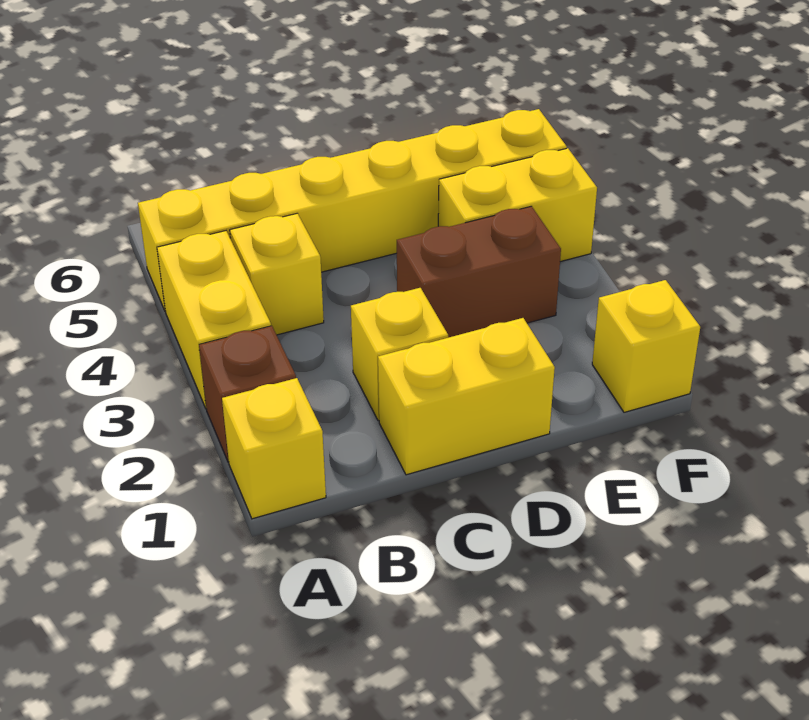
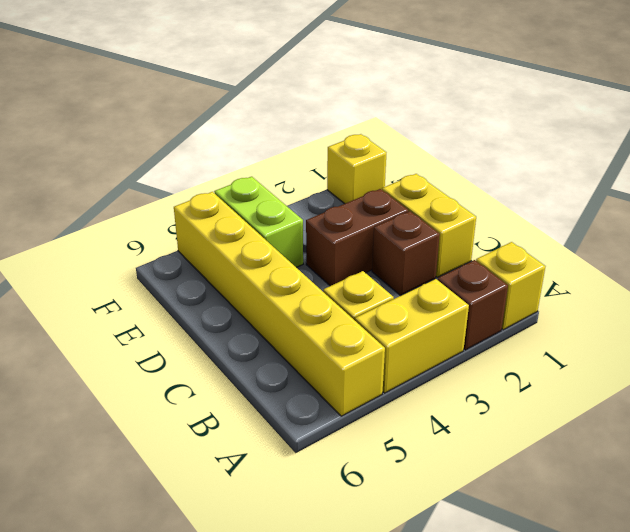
yellow 1x1 brick [351,288,448,421] -> brown 1x1 brick [372,211,440,296]
brown 1x2 brick [397,206,561,338] -> brown 1x2 brick turned to [306,189,408,286]
yellow 1x2 brick [438,148,597,262] -> lime 1x2 brick [214,177,303,267]

